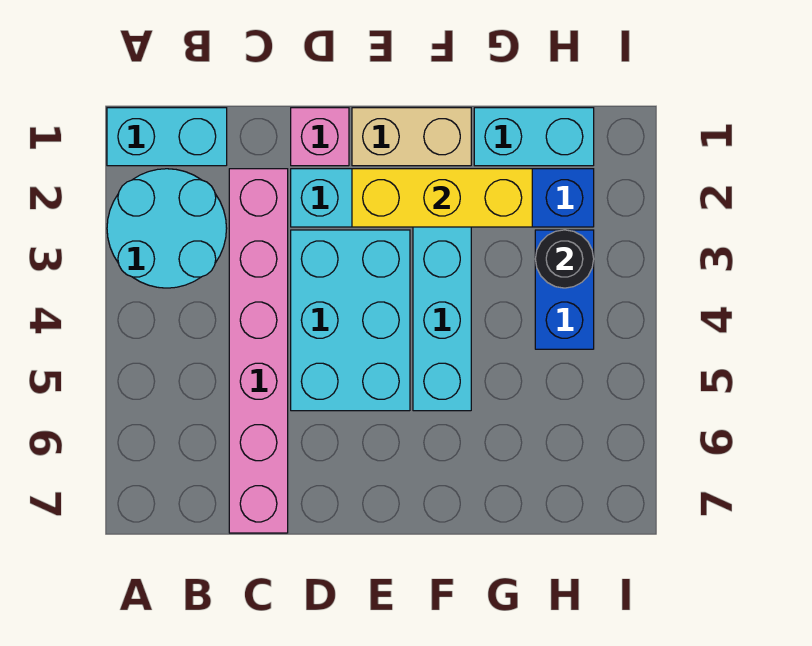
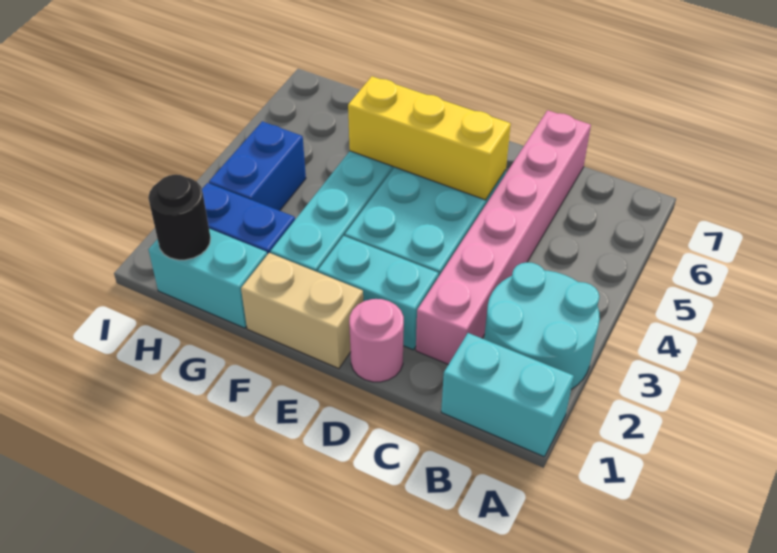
pink 1x1 brick [291,108,349,166] -> pink 1x1 round brick [349,299,404,382]
yellow 1x3 brick [352,169,532,227] -> yellow 1x3 brick moved to [348,76,511,200]
black 1x1 round brick [535,230,594,288] -> black 1x1 round brick moved to [148,175,211,260]

